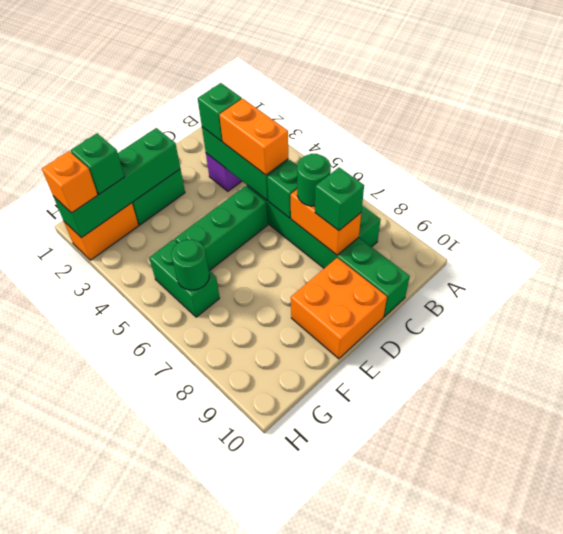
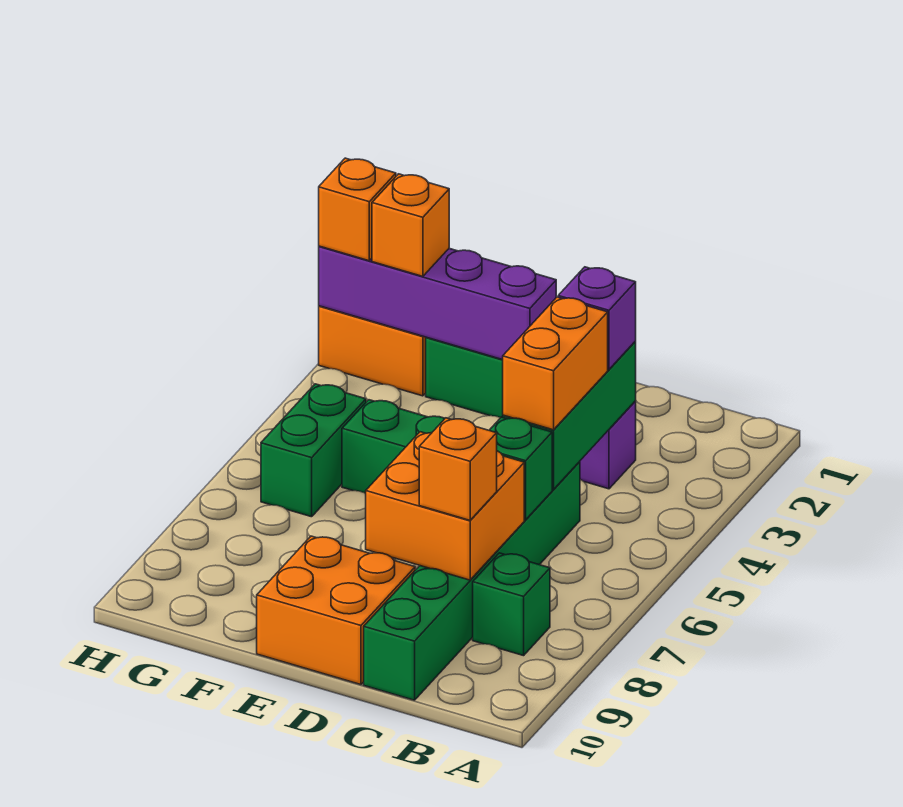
green 1x1 brick [198,83,242,141] -> purple 1x1 brick [558,267,636,369]
orange 1x2 brick [291,190,361,255] -> orange 2x2 brick [366,432,524,580]
green 1x1 round brick [297,154,331,206] -> none
green 1x1 brick [315,167,364,231] -> orange 1x1 brick [419,418,497,520]
green 1x4 brick [53,128,180,238] -> purple 1x4 brick [319,246,556,360]
green 1x1 brick [71,133,124,194] -> orange 1x1 brick [372,174,449,276]
green 1x1 round brick [171,239,209,290] -> none

